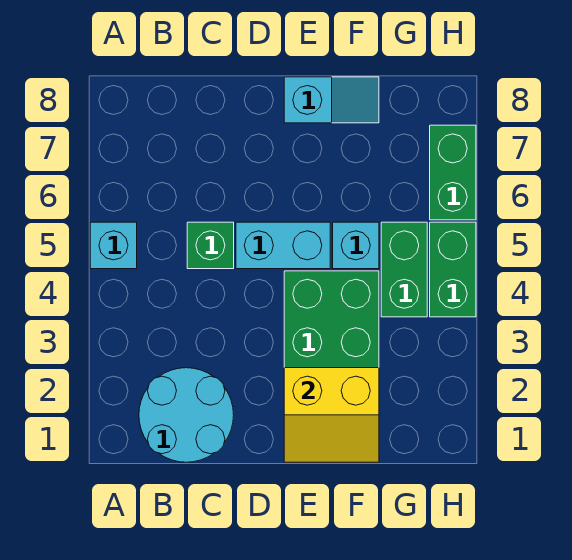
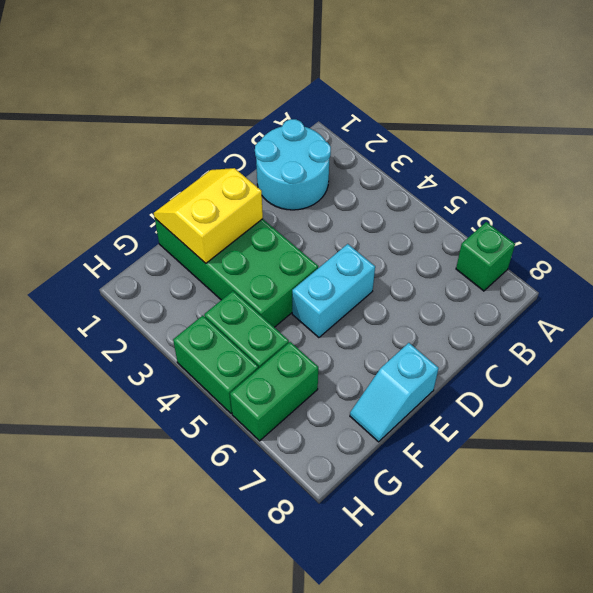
cyan 1x1 brick [90,222,137,269] -> none
green 1x1 brick [187,222,234,269] -> green 1x1 brick moved to [456,222,515,291]
cyan 1x1 brick [333,222,379,269] -> none
green 1x2 brick [430,125,476,220] -> green 1x2 brick turned to [230,342,318,441]

